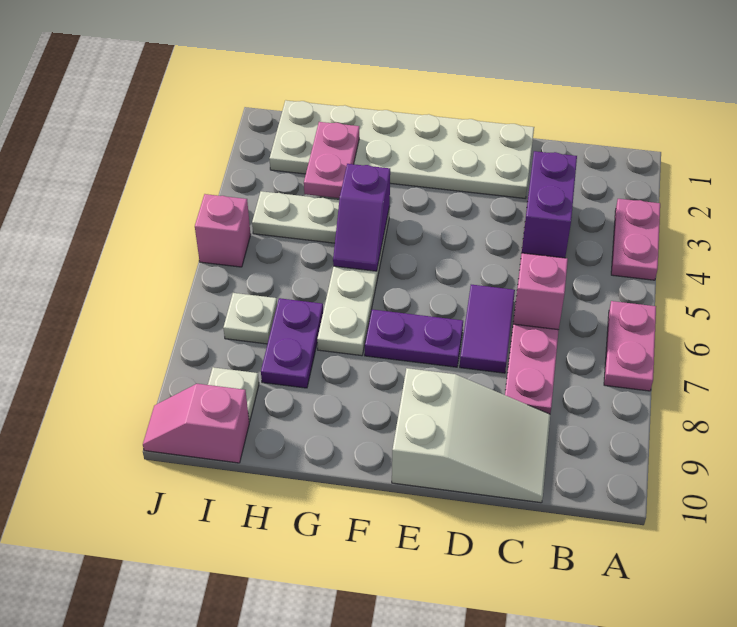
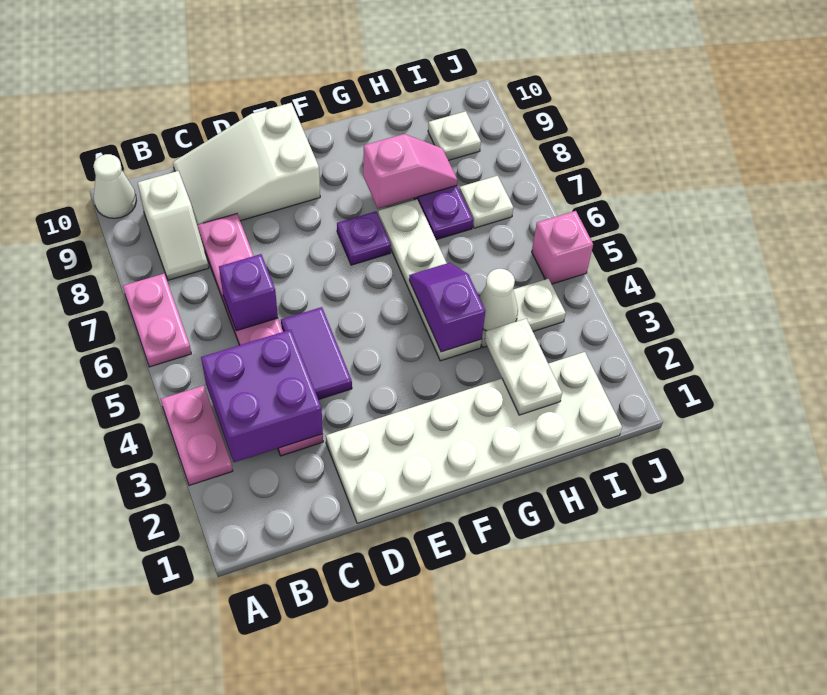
none -> white 1x1 cone [94,154,136,218]
none -> white 1x2 slope [138,171,209,280]
purple 1x2 brick [522,151,577,258] -> purple 2x2 brick [201,330,323,462]
pink 1x1 brick [513,253,568,330] -> purple 1x1 brick [219,254,278,331]
purple 1x2 tile [460,285,515,373] -> purple 1x2 tile moved to [281,307,352,399]
purple 1x2 plate [365,309,463,367] -> purple 1x1 plate [337,211,391,265]
pink 1x2 plate [304,122,359,198] -> white 1x2 plate [485,319,562,415]
none -> white 1x1 cone [479,269,518,331]
pink 1x2 slope [143,384,249,463] -> pink 1x2 slope moved to [363,134,457,208]

